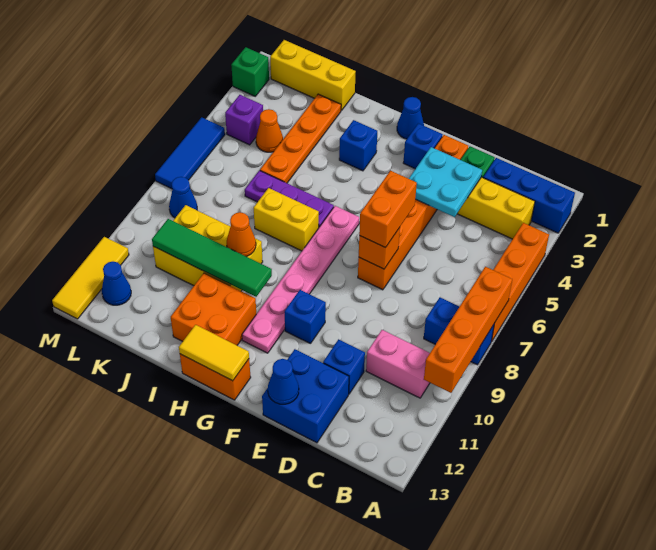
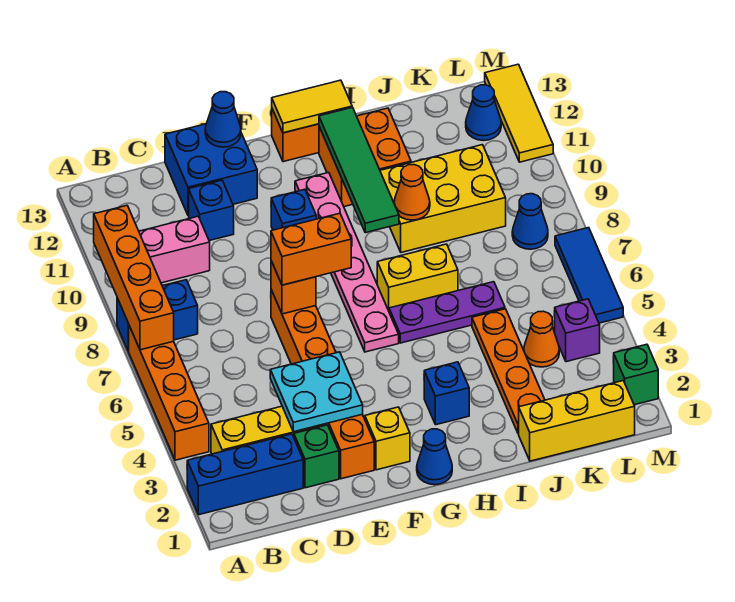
orange 1x2 brick [359,171,417,248] -> orange 1x2 brick turned to [271,213,351,285]
blue 1x1 brick [403,123,443,169] -> yellow 1x1 brick [365,407,410,470]
green 1x4 tile [152,219,272,297] -> green 1x4 tile turned to [319,107,399,233]

